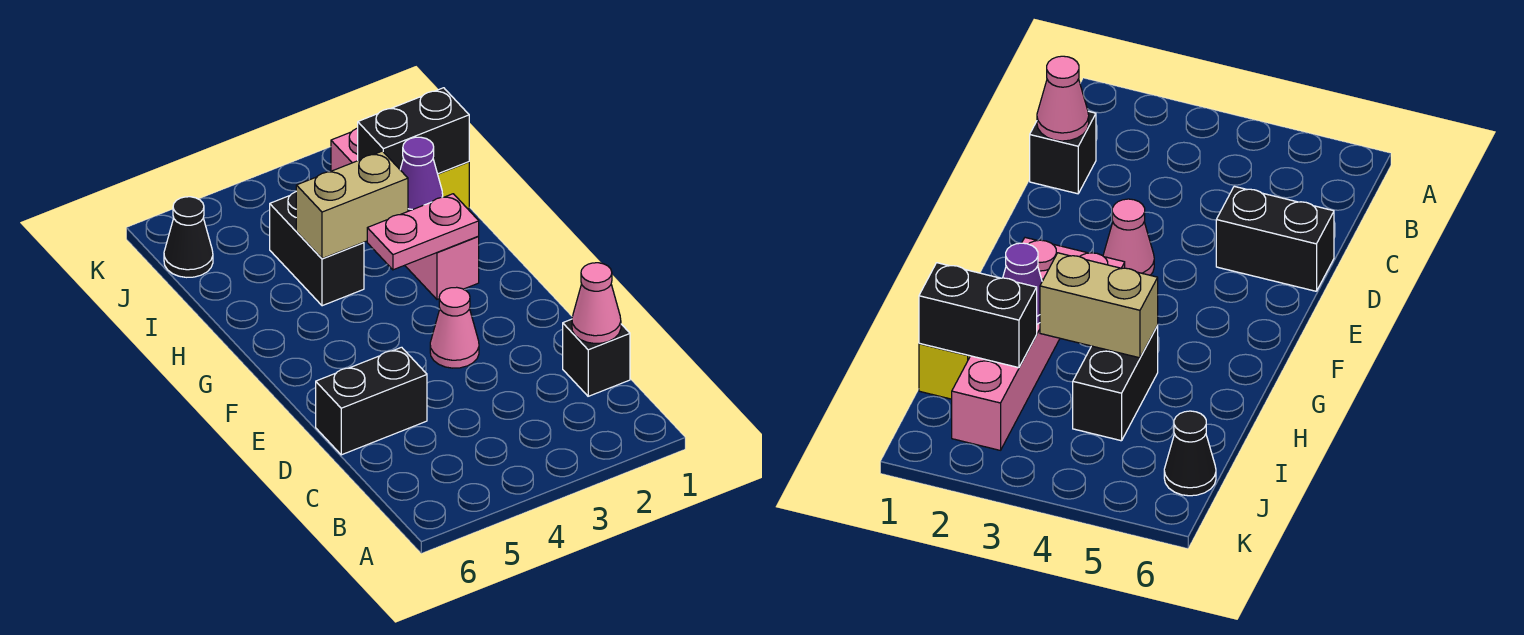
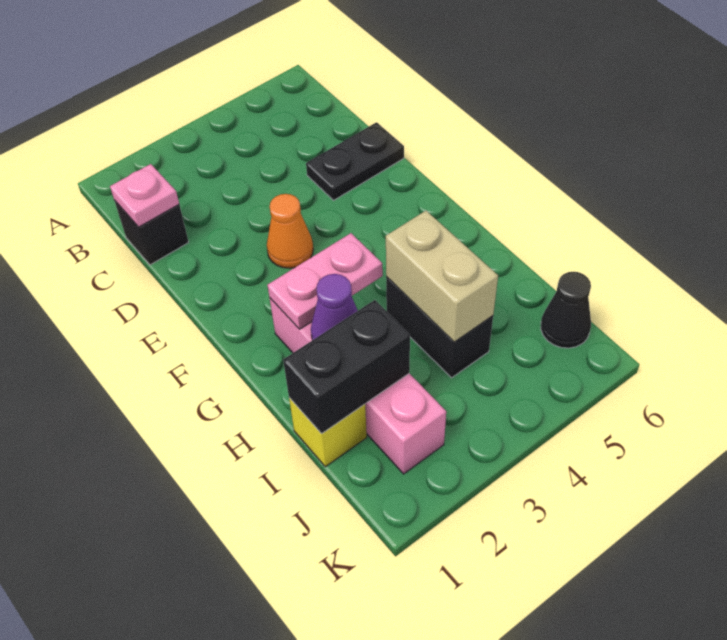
pink 1x1 cone [572,263,621,343] -> pink 1x1 plate [110,164,179,227]
black 1x2 brick [316,347,427,455] -> black 1x2 plate [306,122,404,200]
pink 1x1 cone [430,287,479,368] -> orange 1x1 cone [267,194,313,268]
tan 1x2 brick [296,151,408,259] -> tan 1x2 brick turned to [386,211,498,342]

